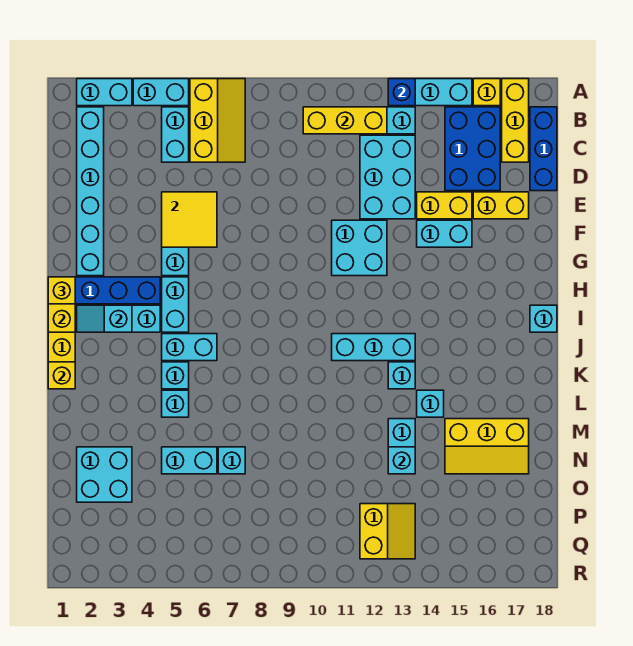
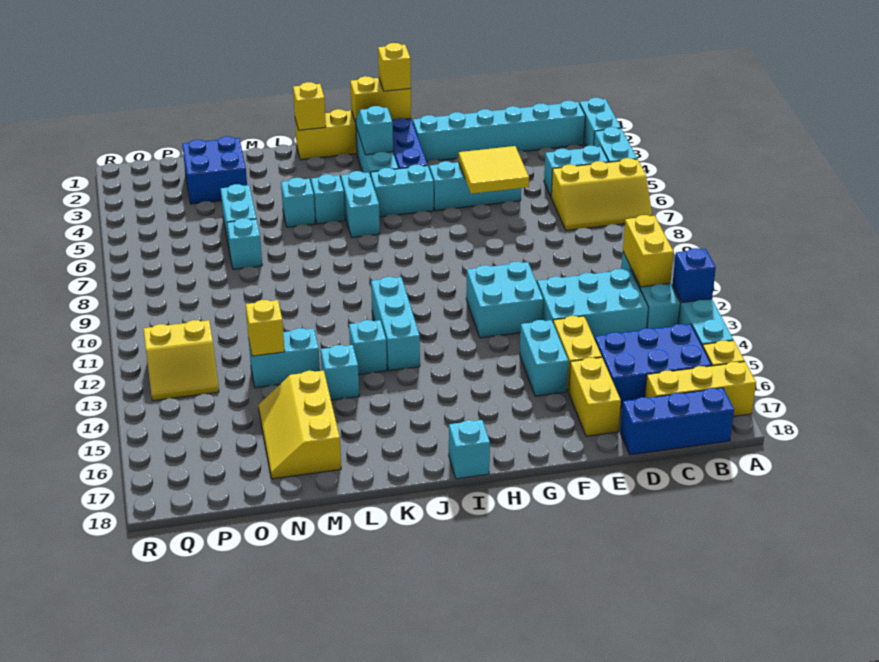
yellow 1x3 brick [303,107,387,134] -> yellow 1x2 brick [623,215,674,287]
cyan 2x2 brick [77,447,132,502] -> blue 2x2 brick [182,136,247,204]
cyan 1x1 brick [388,447,415,474] -> yellow 1x1 brick [246,300,285,356]

